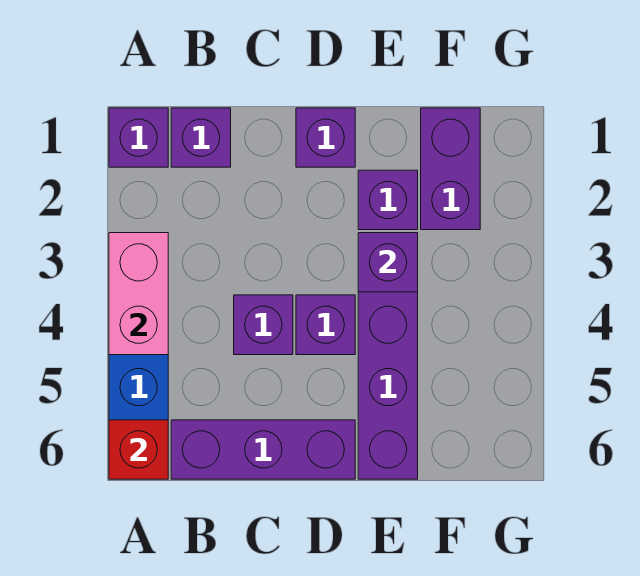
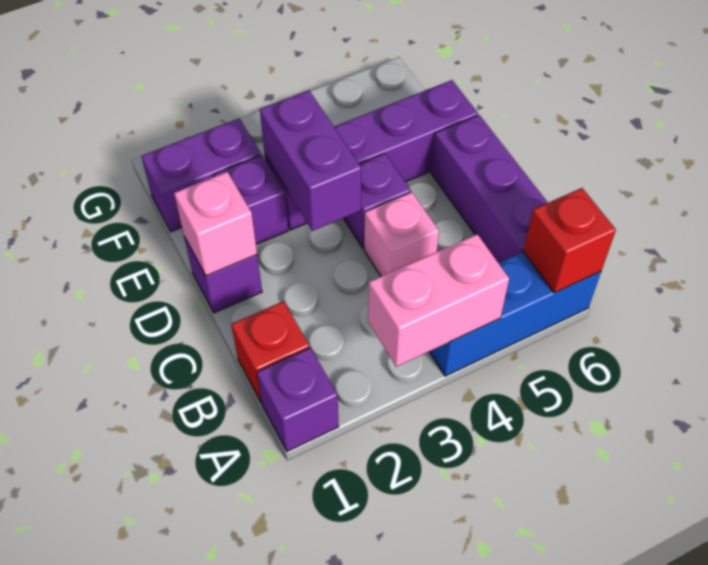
purple 1x1 brick [171,108,231,167] -> red 1x1 brick [231,301,309,403]
purple 1x1 brick [234,295,293,355] -> pink 1x1 brick [364,192,439,276]
none -> pink 1x1 brick [174,172,257,276]
purple 1x1 brick [358,233,418,292] -> purple 1x2 brick [260,90,361,231]

